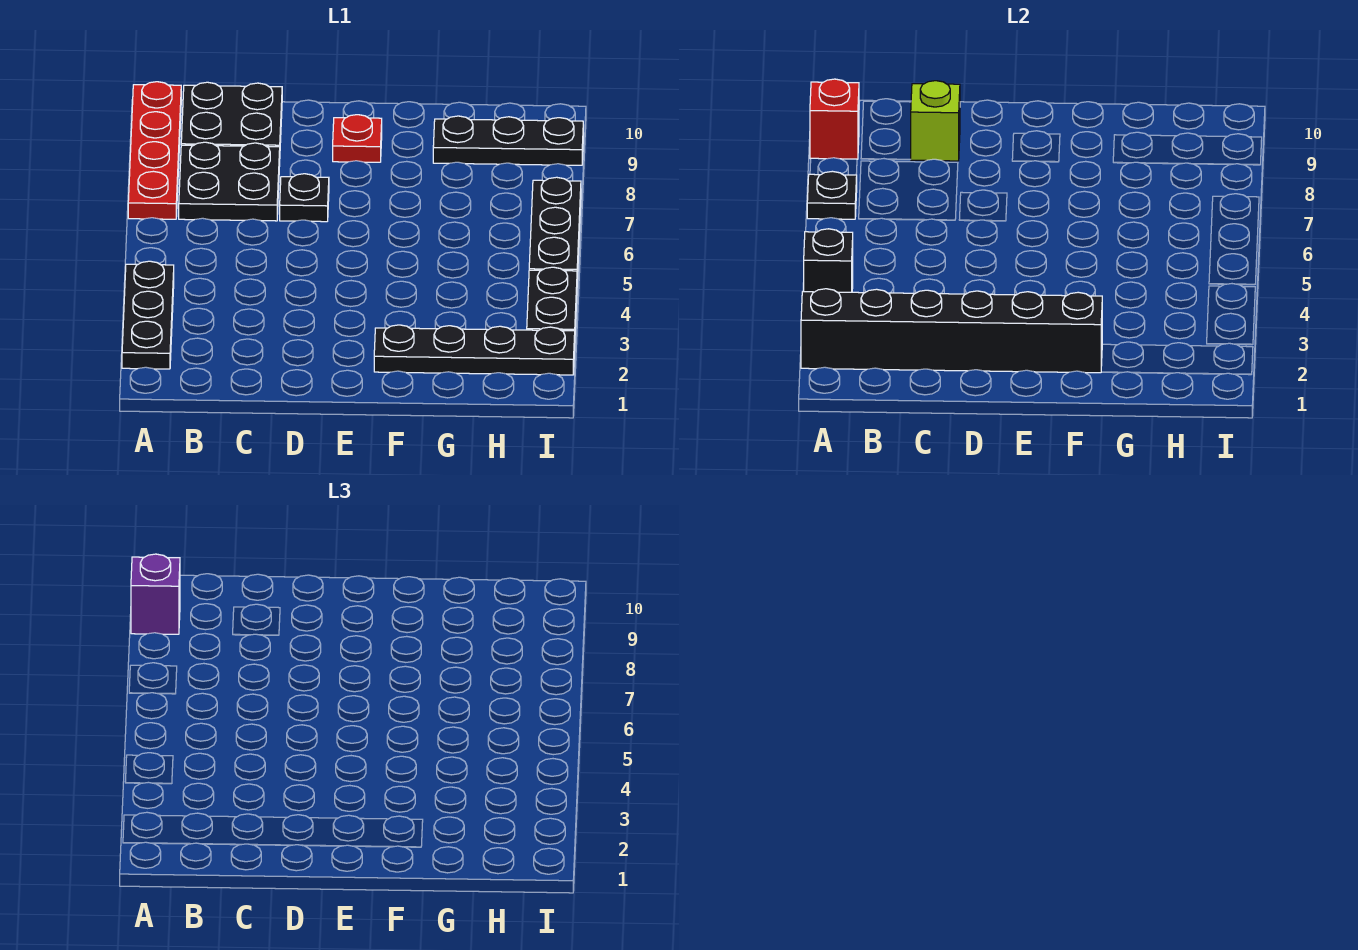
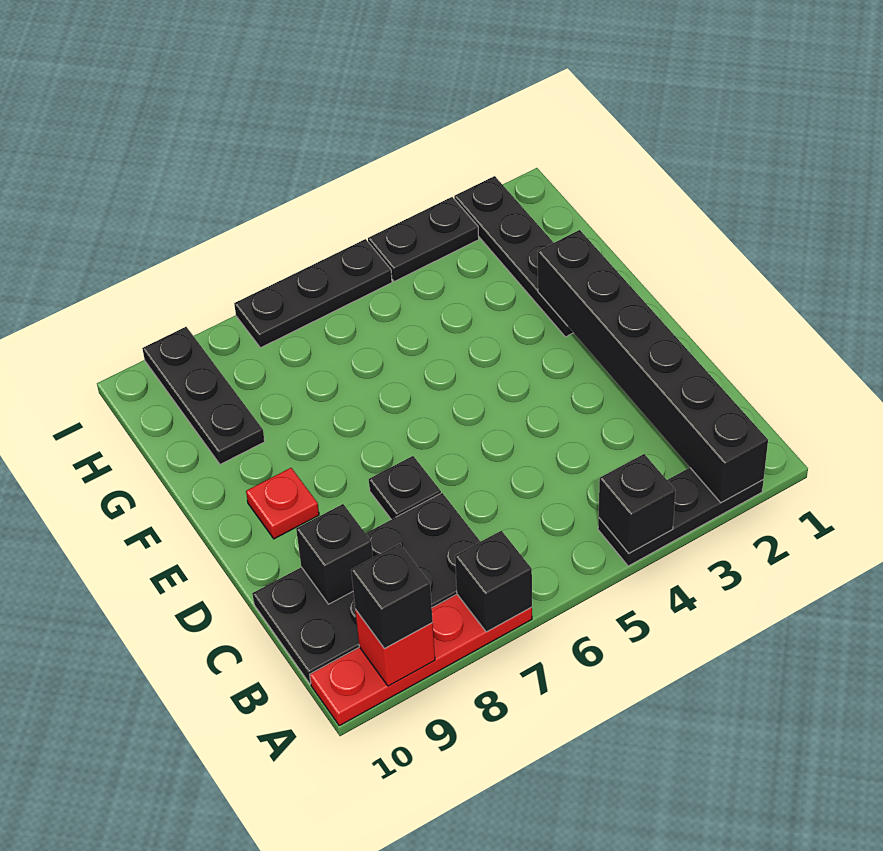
black 1x1 plate [807,171,857,219] -> black 1x1 brick [455,531,532,632]
purple 1x1 brick [131,554,180,634] -> black 1x1 brick [351,544,433,648]
lime 1x1 brick [910,81,960,161] -> black 1x1 brick [296,504,373,604]

